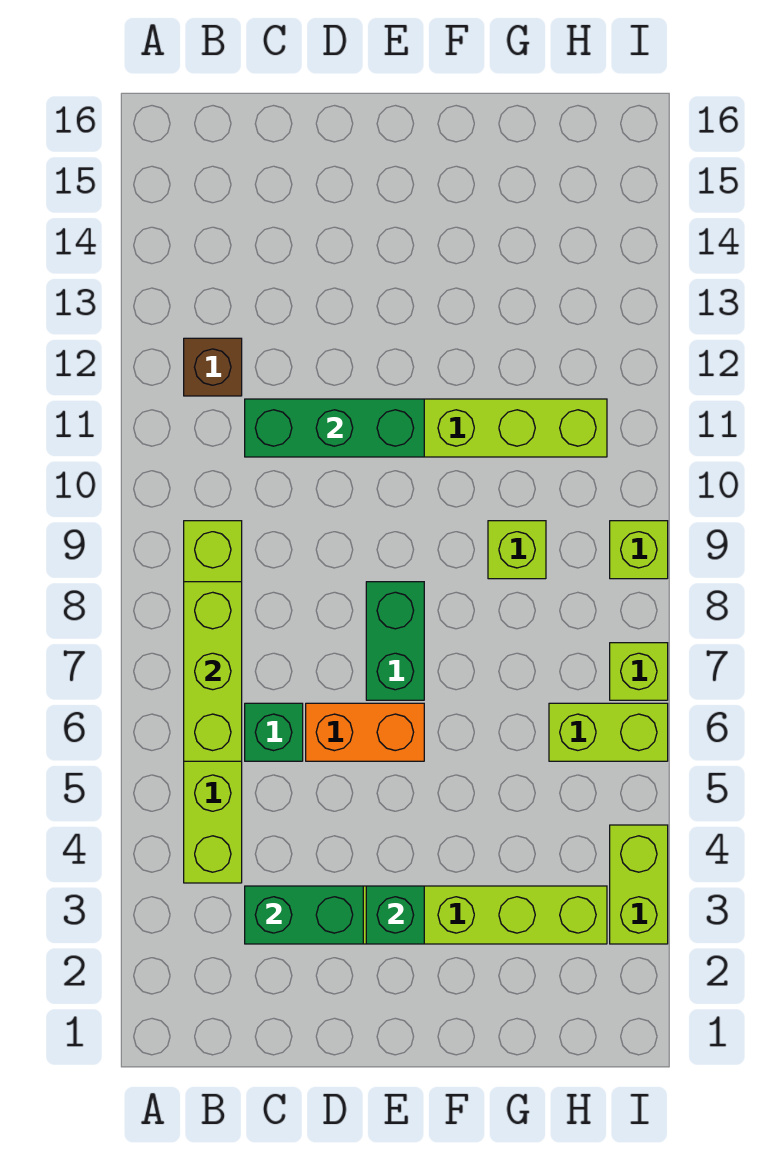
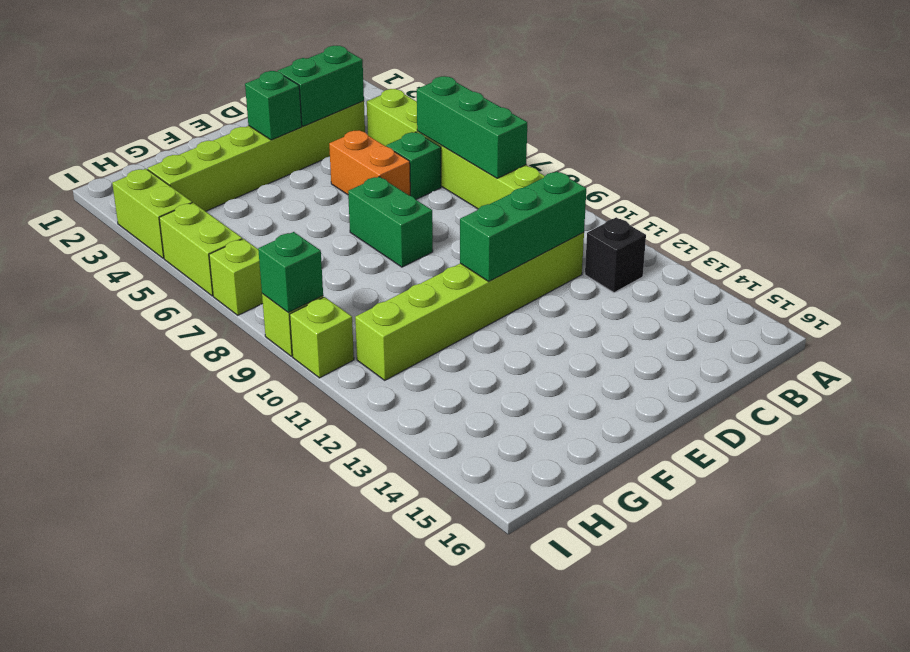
lime 1x3 brick [184,582,242,761] -> green 1x3 brick [417,76,527,178]
brown 1x1 brick [184,338,242,396] -> black 1x1 brick [585,217,646,293]
orange 1x2 brick [306,703,424,761] -> orange 1x2 brick turned to [329,130,410,195]
lime 1x1 brick [488,521,546,579] -> lime 1x1 brick moved to [290,297,354,378]
lime 1x2 brick [549,703,668,761] -> lime 1x2 brick turned to [159,203,242,296]
none -> green 1x1 brick [258,232,323,312]

